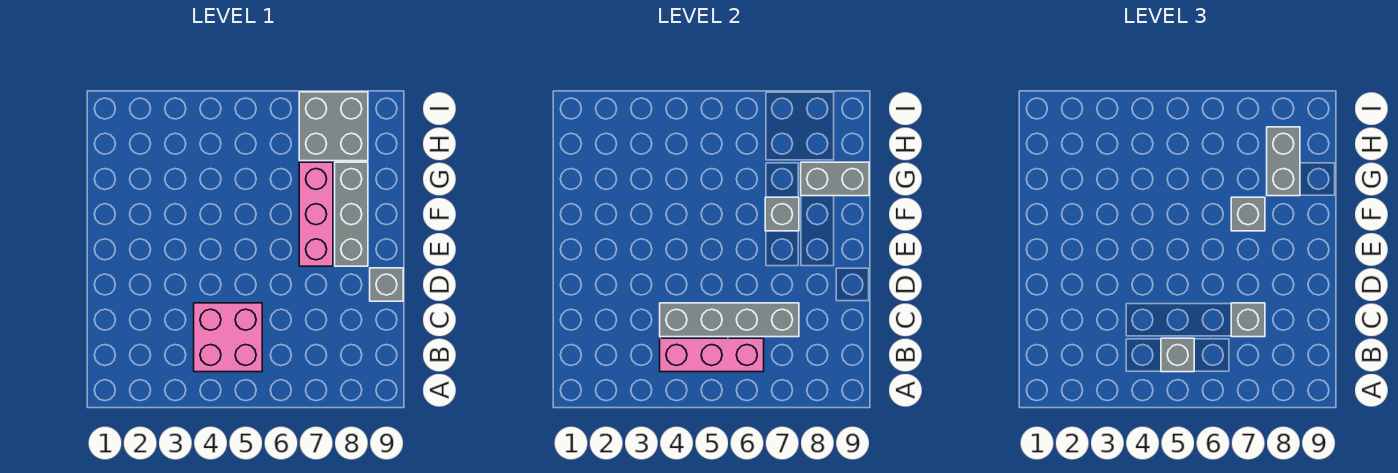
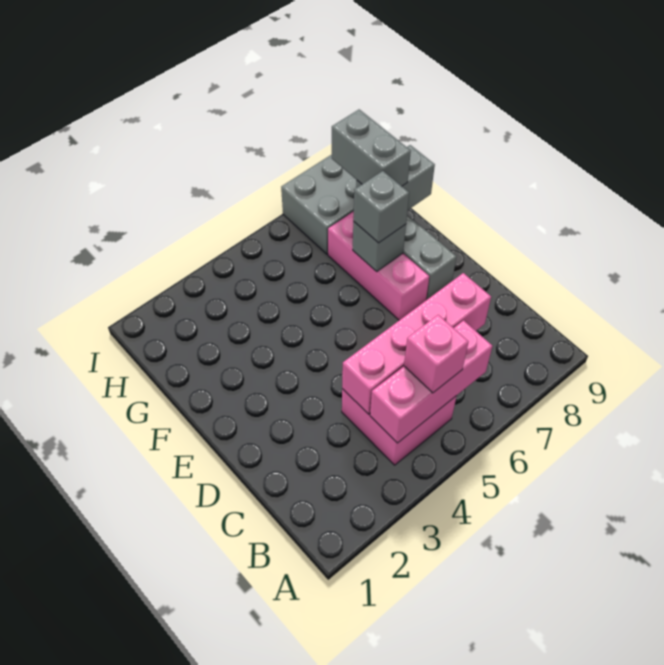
grey 1x1 brick [1161,338,1194,372] -> pink 1x1 brick [404,315,469,393]
grey 1x4 brick [660,303,799,337] -> pink 1x4 brick [342,273,491,414]
grey 1x1 brick [1231,303,1265,337] -> none
grey 1x1 brick [370,268,403,301] -> none

